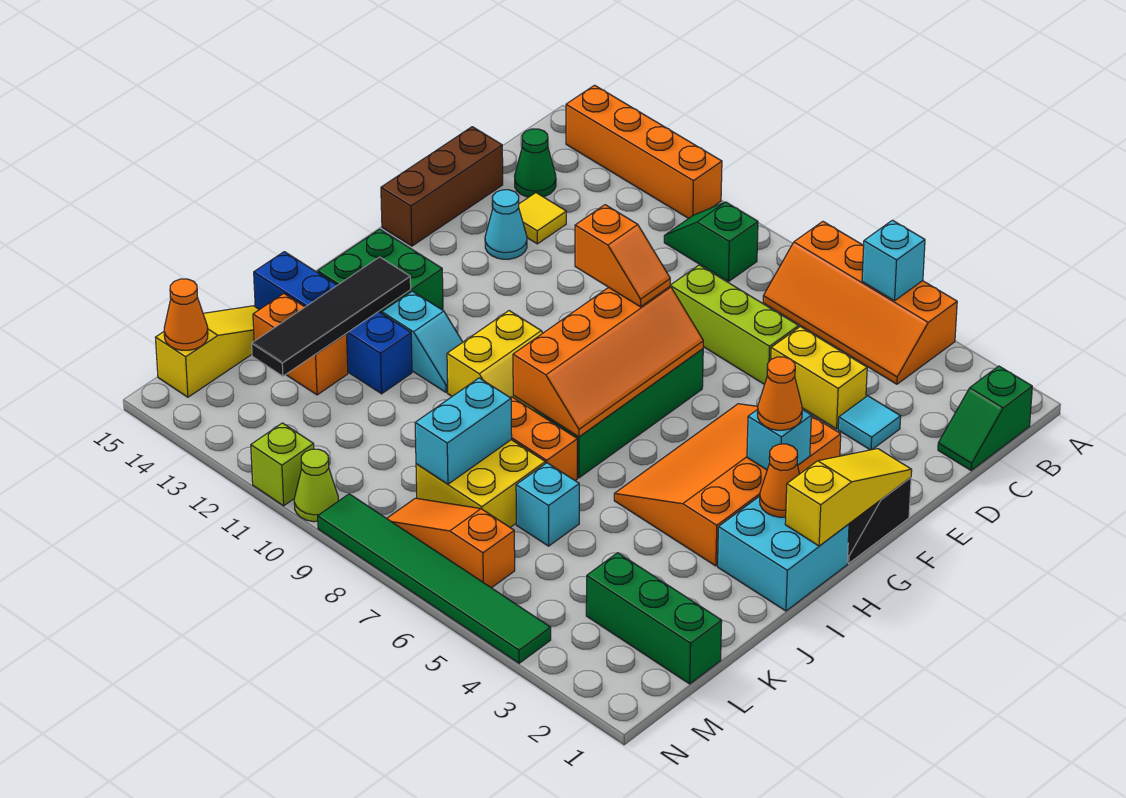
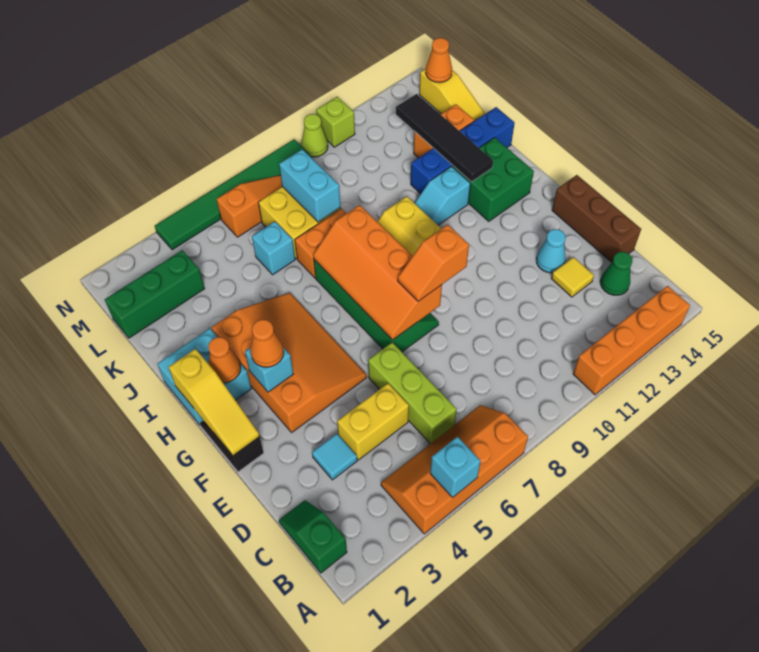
green 1x2 slope [664,202,758,282] -> none
lime 1x3 brick [670,265,799,384] -> lime 1x3 brick turned to [368,342,457,444]

